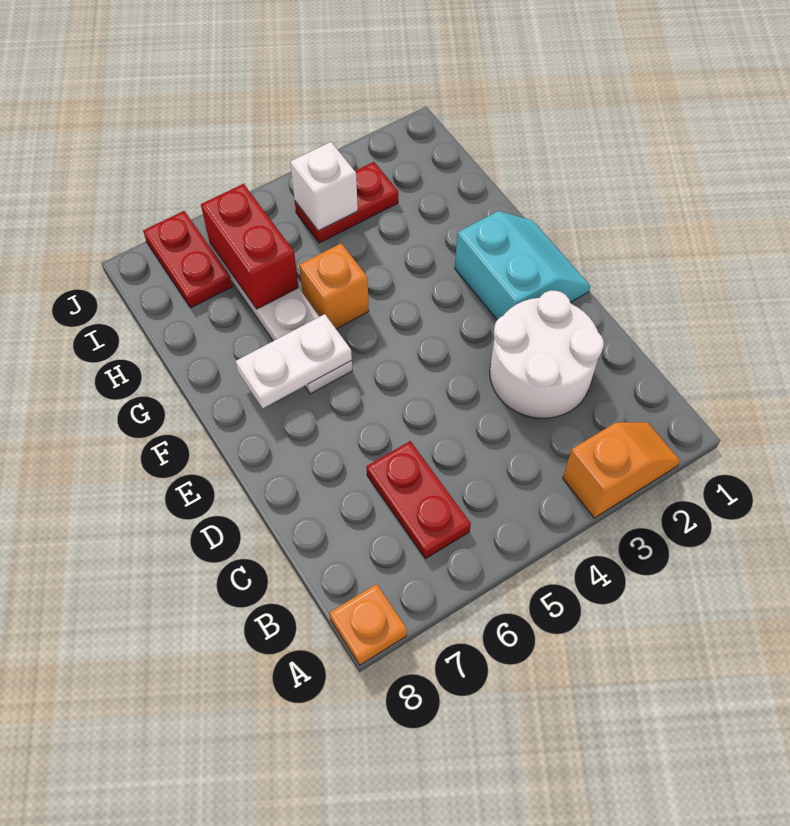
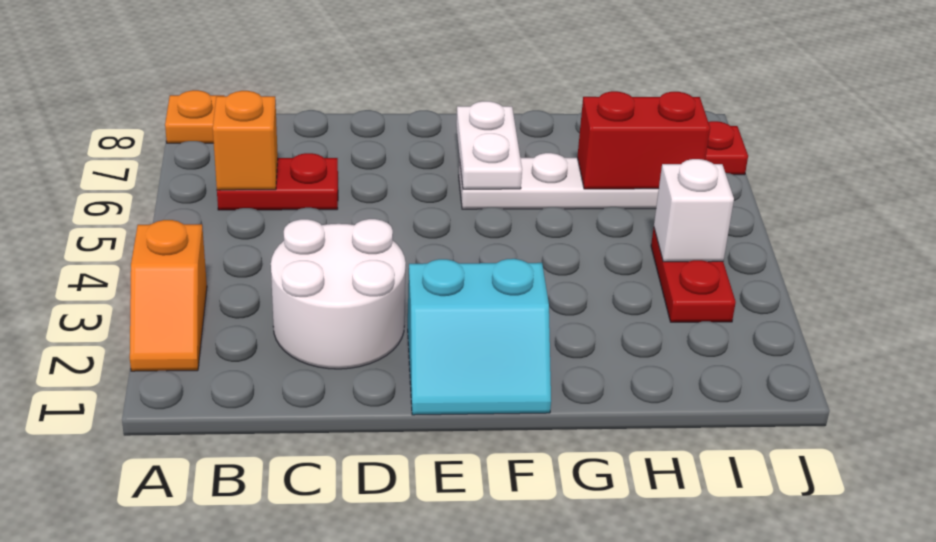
orange 1x1 brick [299,243,369,329] -> orange 1x1 brick moved to [213,91,278,190]

